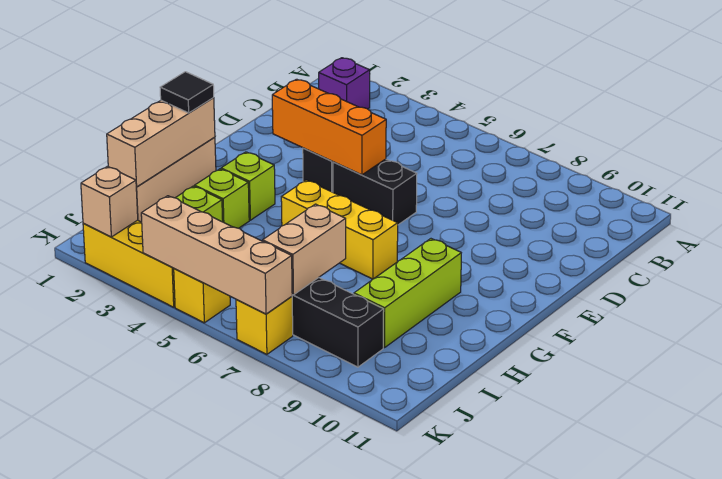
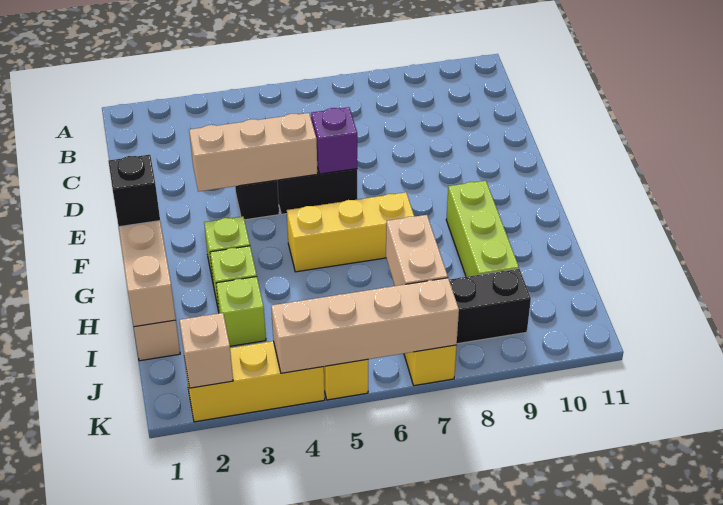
purple 1x1 brick [319,58,370,109] -> purple 1x1 brick moved to [311,107,357,174]
orange 1x3 brick [272,79,386,175] -> tan 1x3 brick [189,113,318,192]
black 1x1 tile [160,72,214,113] -> black 1x1 brick [108,155,160,227]

